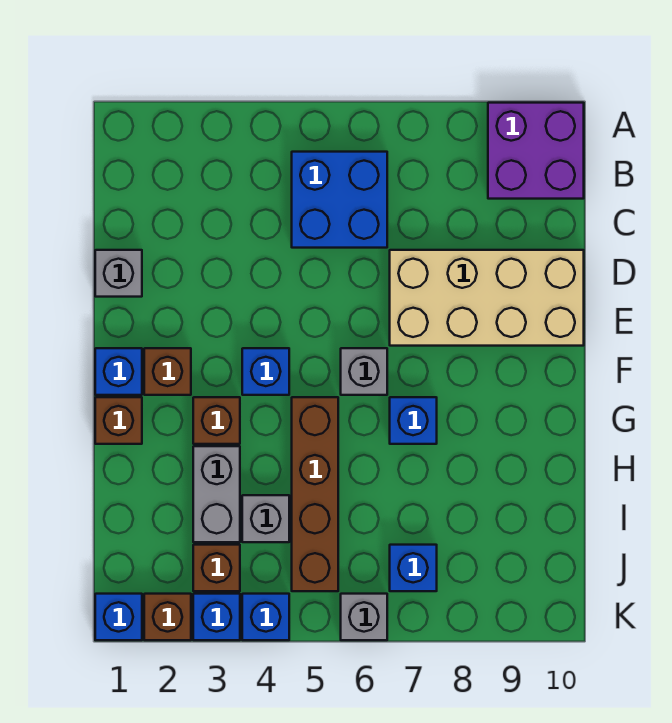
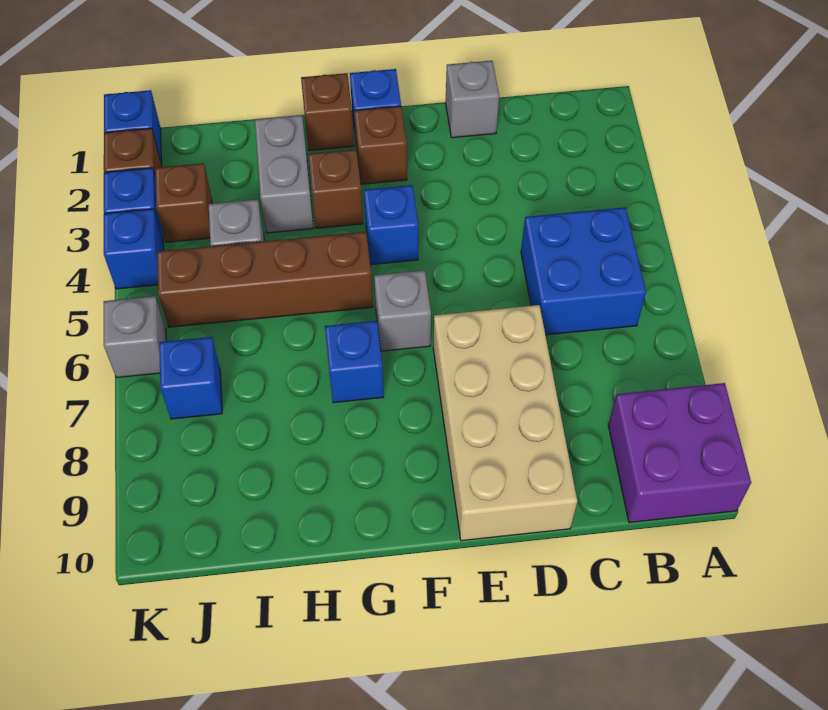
grey 1x2 brick [193,446,240,542] -> grey 1x2 brick turned to [255,115,313,233]

